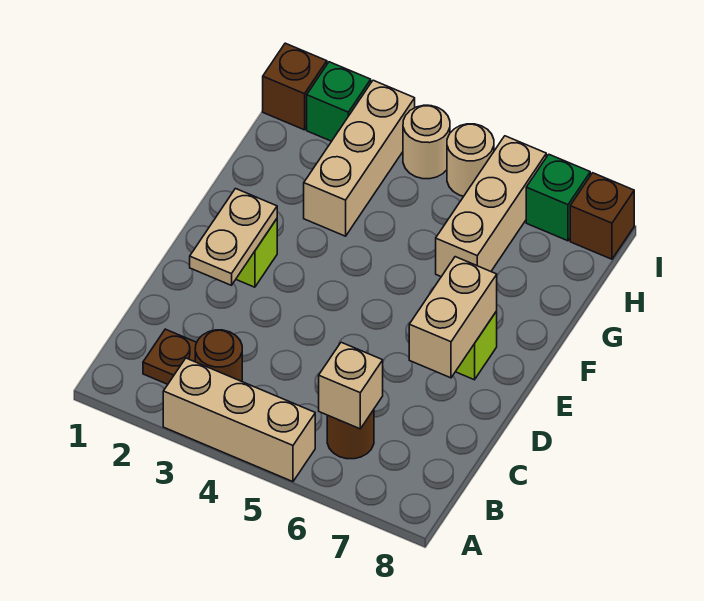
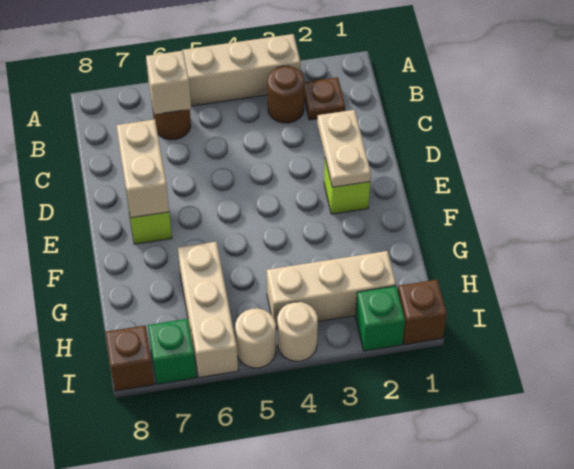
tan 1x3 brick [304,80,415,236] -> tan 1x3 brick turned to [267,251,396,328]

